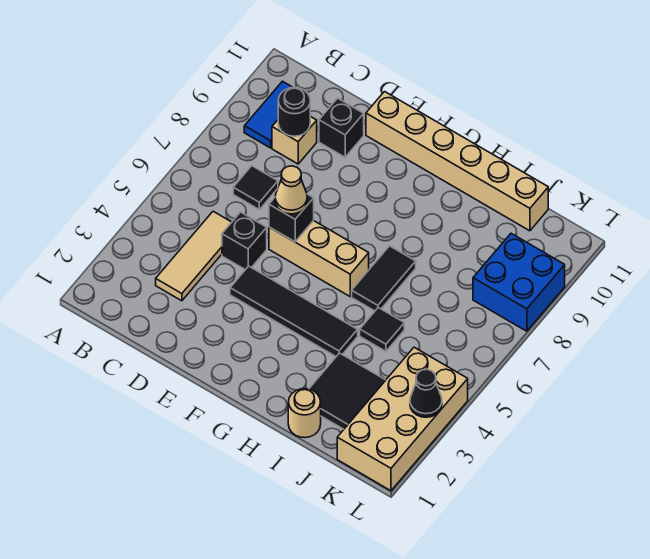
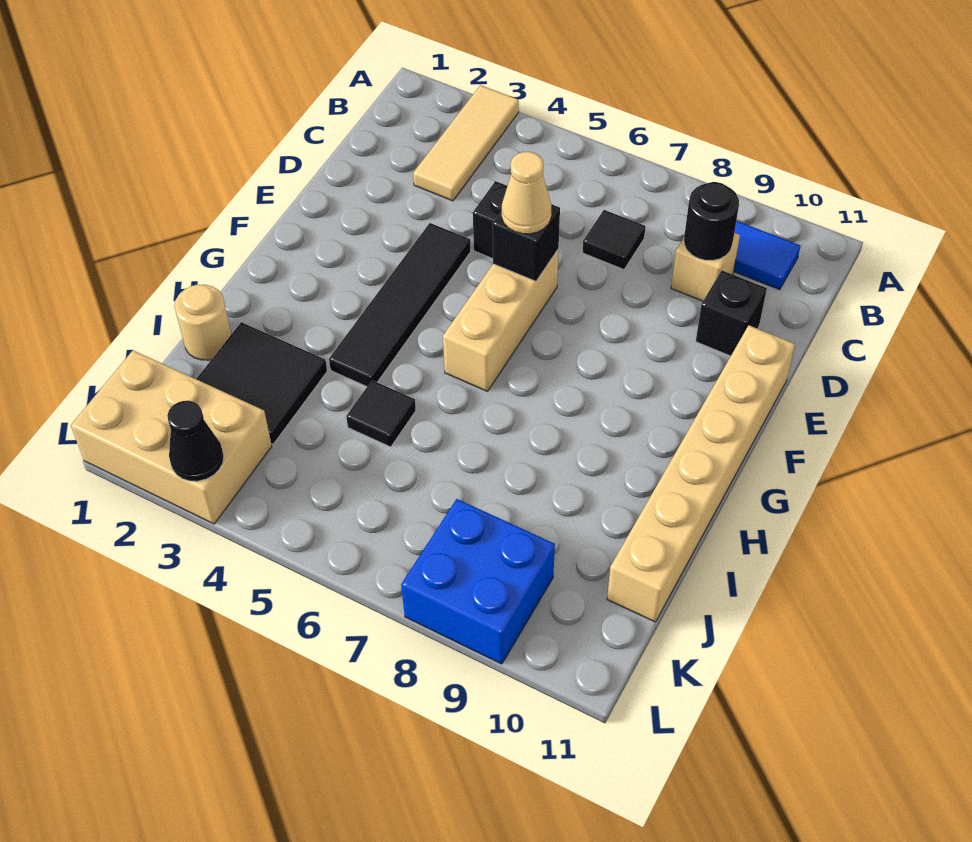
tan 1x3 tile [156,211,232,301] -> tan 1x3 tile turned to [413,85,519,201]
black 1x2 tile [352,246,416,311] -> none
tan 2x4 brick [337,347,468,491] -> tan 2x3 brick [71,350,272,524]

